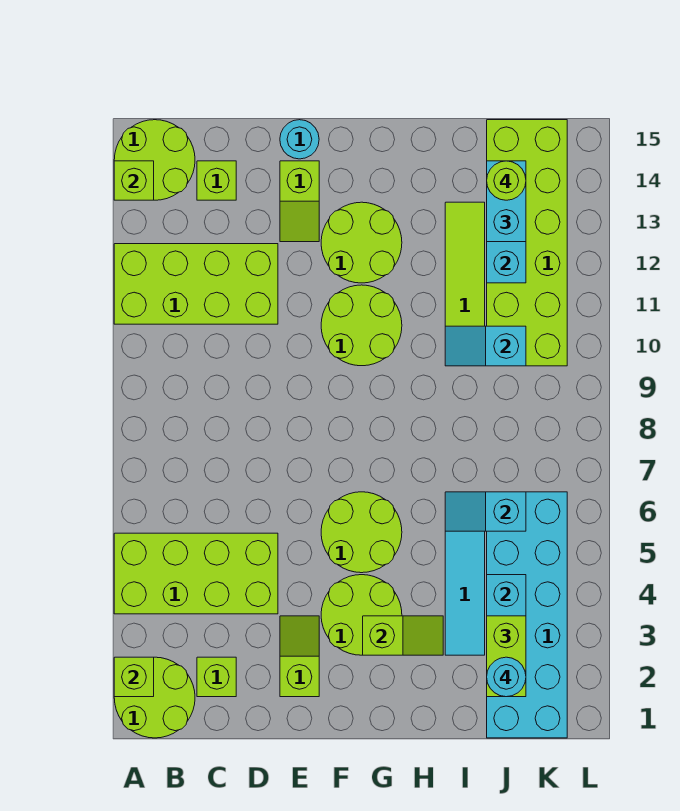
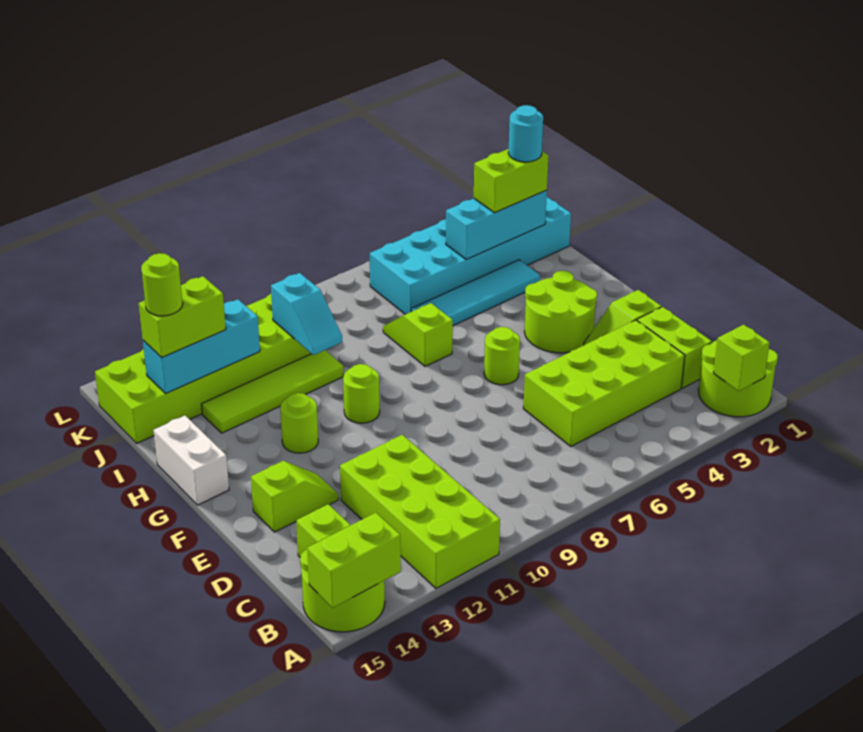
lime 2x4 brick [114,533,278,614] -> lime 2x4 brick turned to [523,320,685,447]
lime 1x1 brick [114,161,154,200] -> lime 1x2 brick [307,513,401,608]
lime 1x1 brick [197,657,236,697] -> lime 1x2 brick [637,307,712,388]
cyan 1x1 round brick [280,120,319,159] -> none
lime 2x2 round brick [321,492,402,573] -> lime 1x1 round brick [484,327,520,385]
lime 2x2 round brick [321,285,402,366] -> lime 1x1 round brick [343,364,380,423]
lime 2x2 round brick [321,202,402,283] -> lime 1x1 round brick [280,393,318,453]
lime 1x2 slope [363,616,443,655] -> lime 1x2 slope moved to [383,303,453,366]
none -> white 1x2 brick [153,416,229,505]
cyan 1x2 slope [445,492,526,531] -> none
cyan 1x2 brick [487,161,526,242] -> lime 1x2 brick [139,276,226,357]

